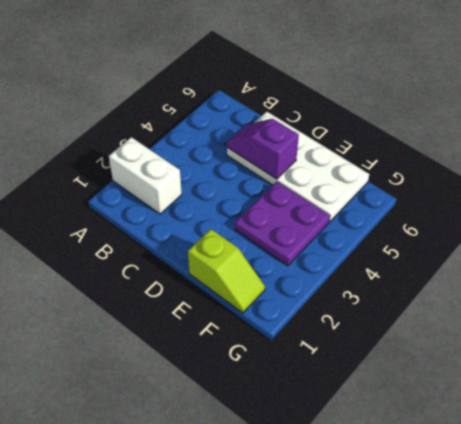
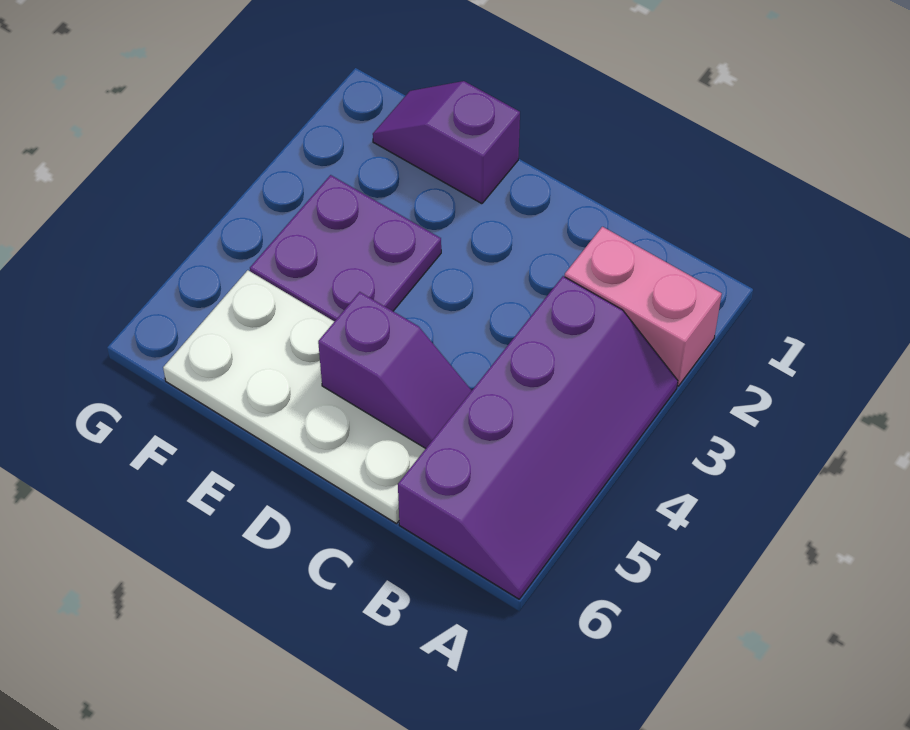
white 1x2 brick [109,137,182,214] -> pink 1x2 brick [565,227,722,386]
none -> purple 2x4 slope [398,276,678,599]
lime 1x2 slope [188,229,265,313] -> purple 1x2 slope [373,81,520,204]

